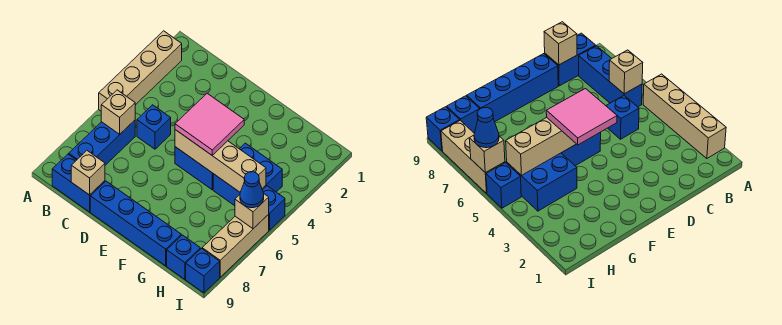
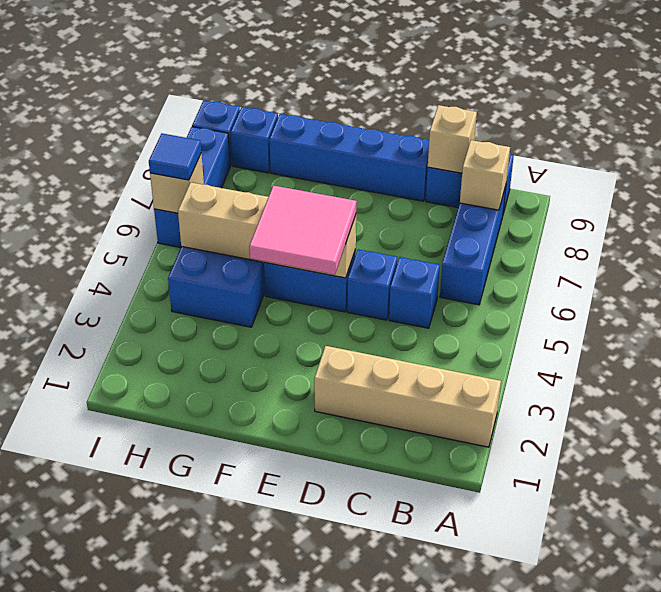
tan 1x4 brick [99,31,182,111] -> tan 1x4 brick turned to [314,346,501,447]
tan 1x1 brick [101,90,135,134] -> tan 1x1 brick moved to [460,140,510,210]
blue 1x1 brick [263,186,285,230] -> blue 1x1 brick moved to [347,249,398,320]
tan 1x3 brick [202,214,269,277] -> blue 1x3 brick [154,127,230,248]
blue 1x1 cone [240,172,264,208] -> blue 1x1 tile [149,133,201,180]

